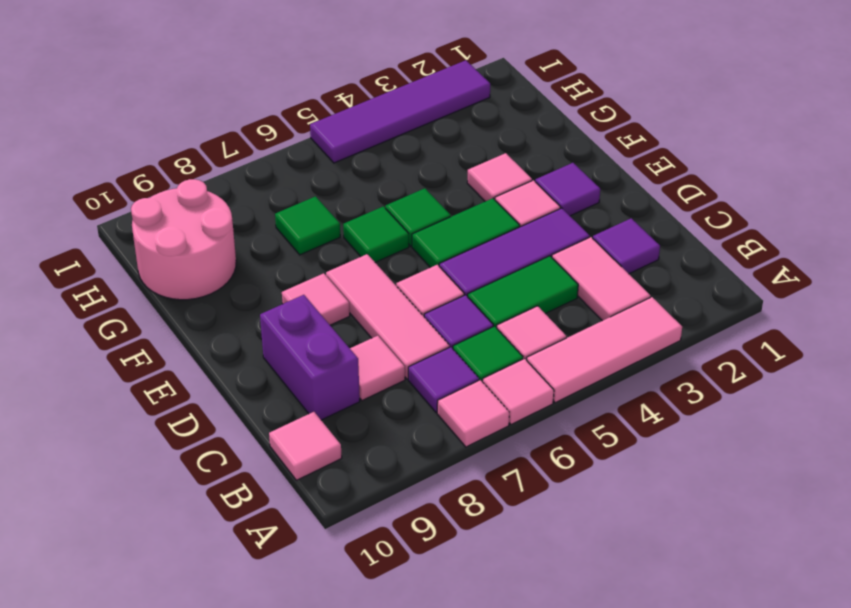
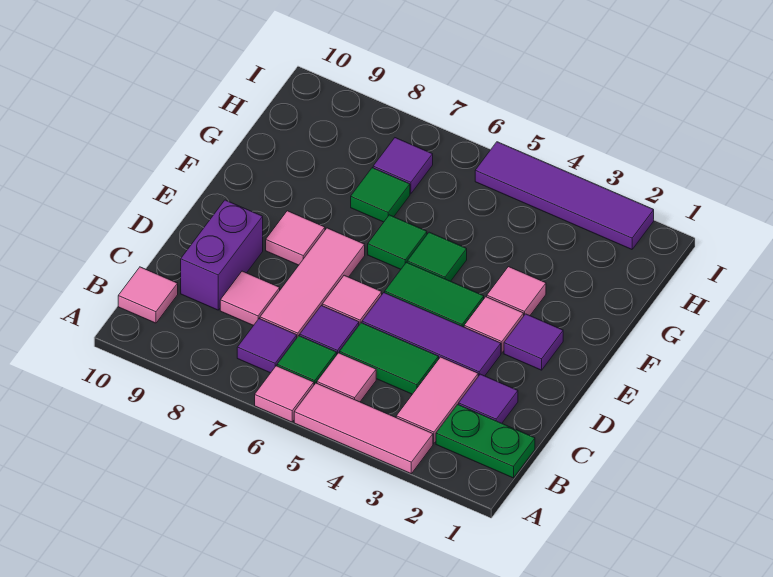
pink 1x1 tile [437,380,509,447] -> none
none -> green 1x2 plate [436,404,535,478]
pink 2x2 round brick [131,179,236,300] -> none
none -> purple 1x1 tile [373,138,433,194]

